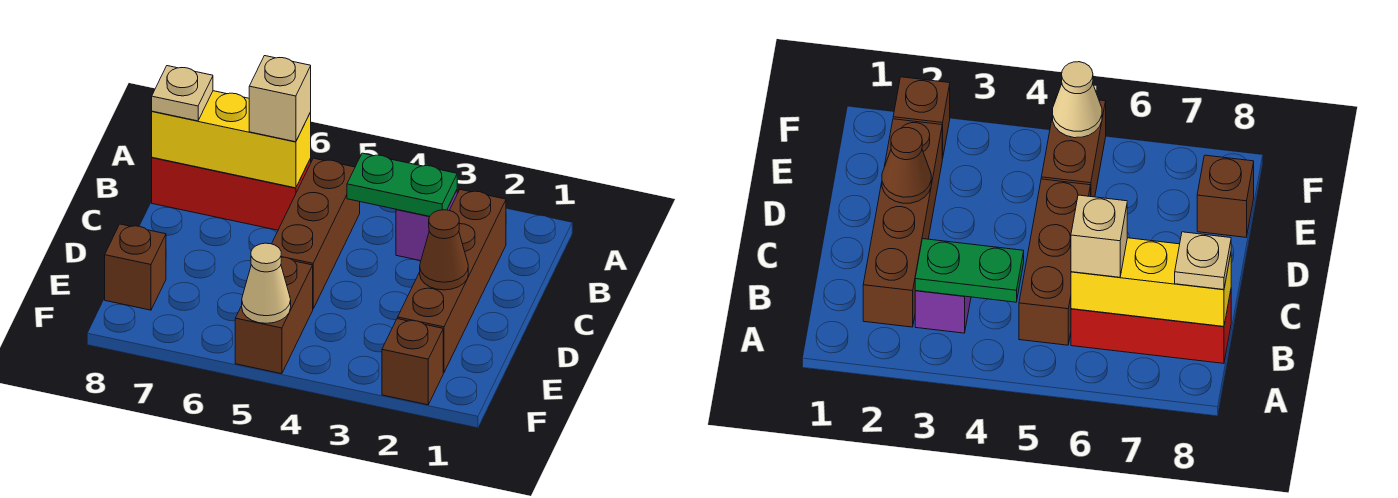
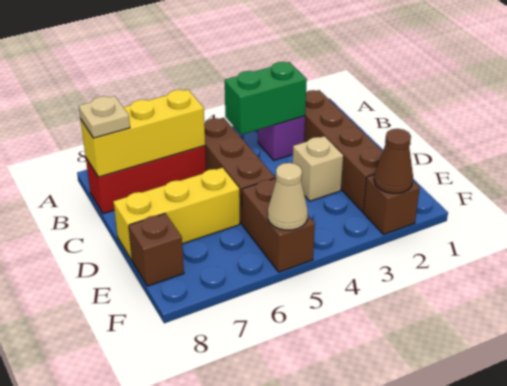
green 1x2 plate [347,153,457,216] -> green 1x2 brick [225,62,307,135]
tan 1x1 brick [249,56,311,142] -> tan 1x1 brick moved to [293,136,343,201]
brown 1x1 cone [420,210,468,290] -> brown 1x1 cone moved to [374,129,413,193]
none -> yellow 1x3 brick [113,168,240,260]

